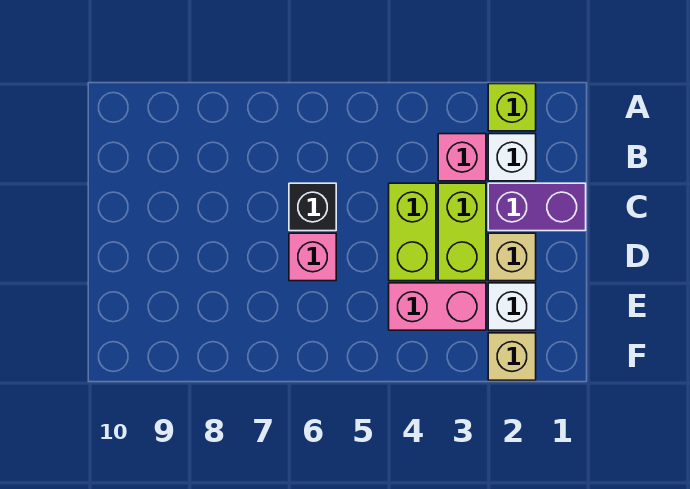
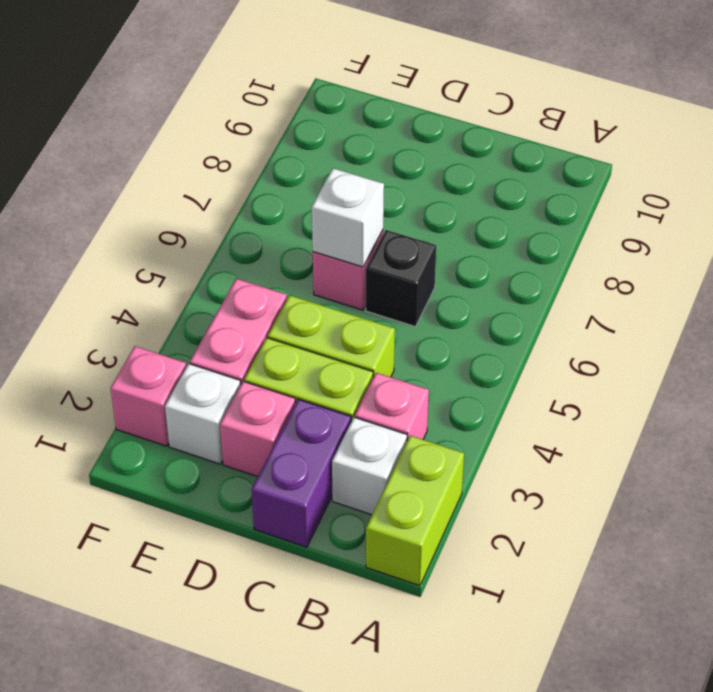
lime 1x1 brick [488,84,536,131] -> lime 1x2 brick [366,436,464,586]
tan 1x1 brick [488,233,536,281] -> pink 1x1 brick [220,381,296,477]
none -> white 1x1 brick [312,168,384,267]
tan 1x1 brick [488,333,536,380] -> pink 1x1 brick [111,346,186,446]

